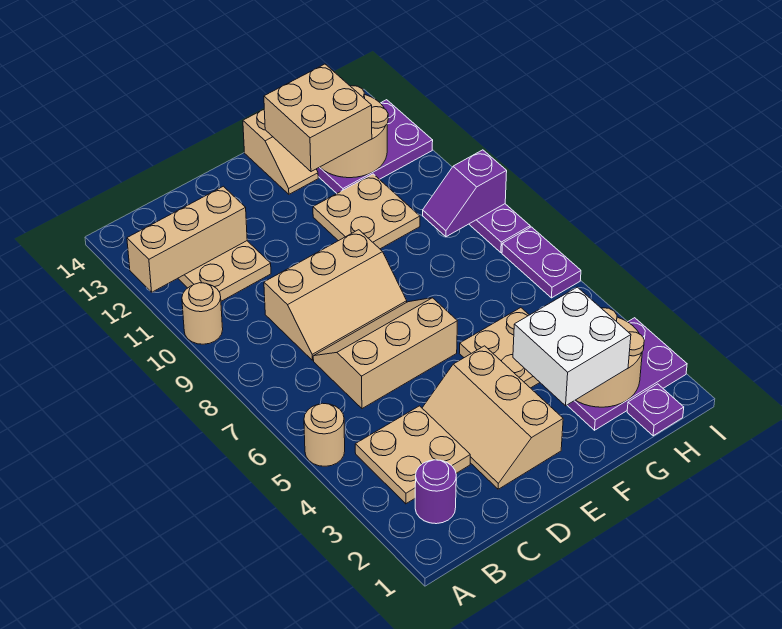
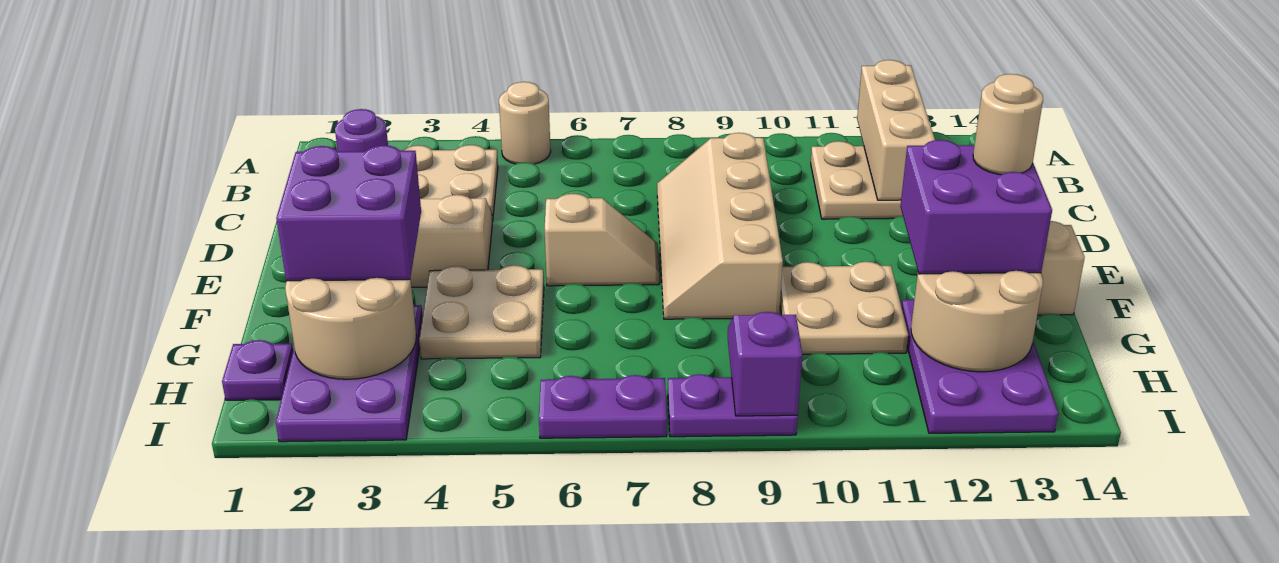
tan 1x1 round brick [182,283,223,344] -> tan 1x1 round brick moved to [973,74,1043,175]
tan 2x3 slope [313,298,457,409] -> tan 1x2 slope [545,194,659,286]
tan 2x3 slope [264,230,407,360] -> tan 2x4 slope [657,133,783,319]
white 2x2 brick [513,287,631,406] -> purple 2x2 brick [276,145,421,281]
tan 2x2 brick [264,64,372,172] -> purple 2x2 brick [900,140,1052,274]

